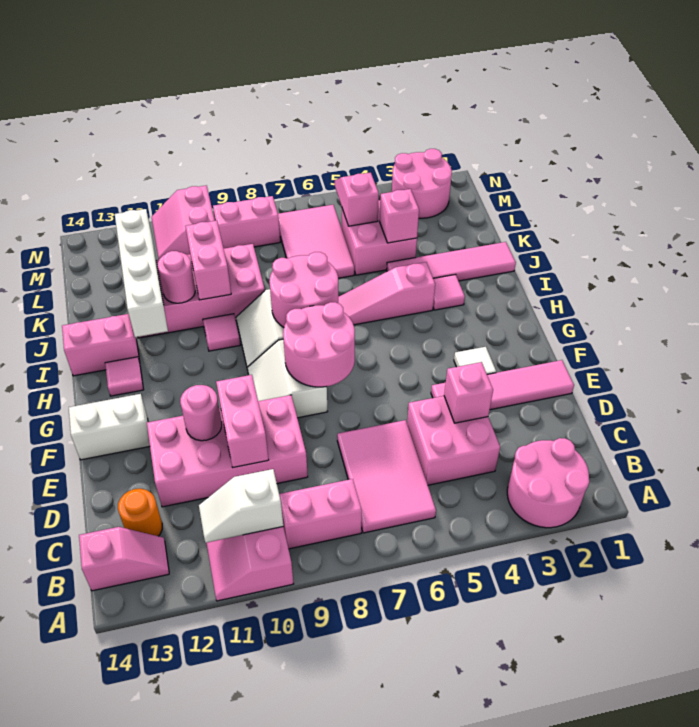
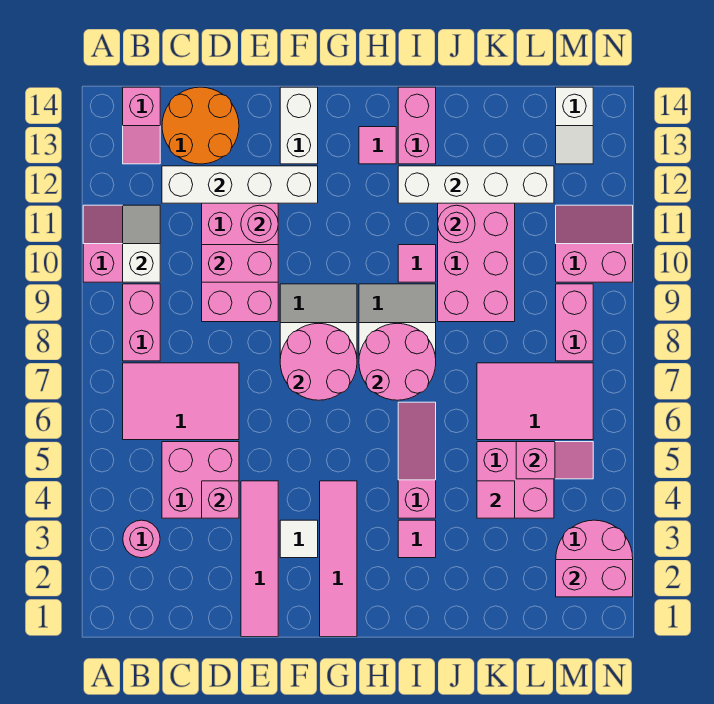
pink 2x2 round brick [507,438,589,528] -> pink 1x1 round brick [123,520,160,558]
none -> white 1x4 brick [162,166,318,203]
orange 1x1 round brick [118,489,162,536] -> orange 2x2 round brick [162,87,239,164]
pink 1x4 tile [387,242,516,281] -> pink 1x4 tile moved to [320,481,357,637]
pink 1x2 brick [185,221,231,300] -> pink 1x2 brick moved to [556,560,633,597]
pink 1x1 brick [380,189,419,243] -> pink 1x1 tile [477,481,515,518]
none -> white 1x2 slope [556,87,593,164]

